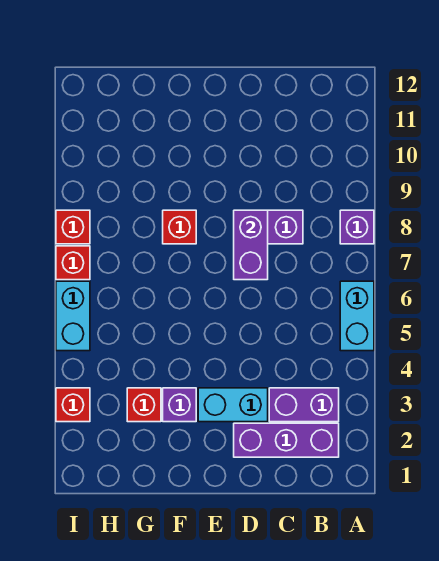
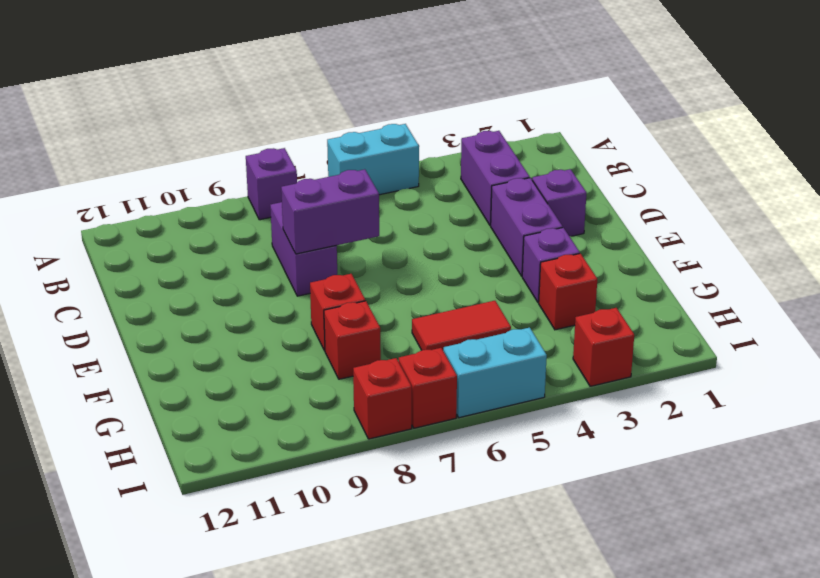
purple 1x3 brick [234,423,339,457] -> purple 1x1 brick [532,169,586,236]
cyan 1x2 brick [198,388,268,422] -> purple 1x2 brick [491,178,563,276]
none -> red 1x2 tile [412,301,511,350]
none -> red 1x1 brick [324,301,381,379]

